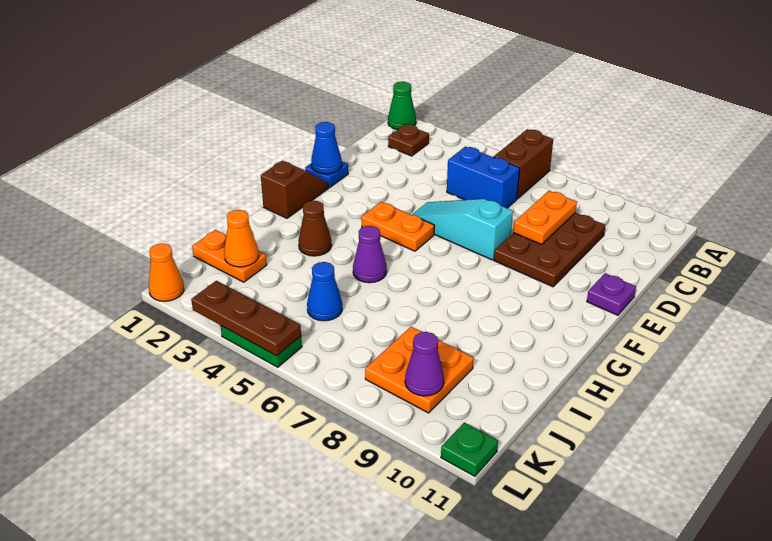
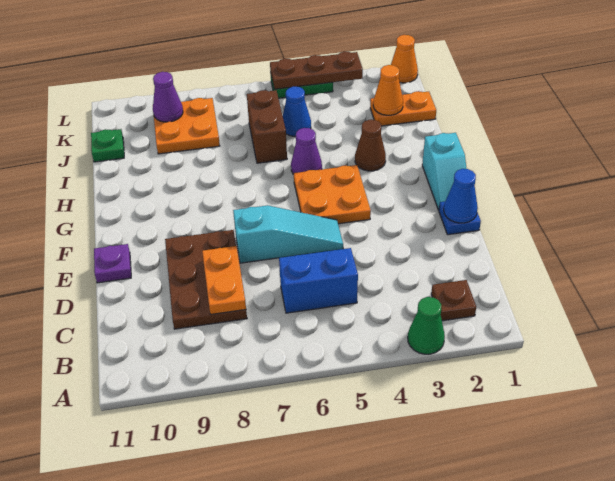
green 1x1 cone [388,82,416,130] -> green 1x1 cone moved to [408,297,445,354]
brown 1x2 brick [494,129,553,199] -> brown 1x2 brick moved to [247,90,287,163]
brown 1x2 slope [261,161,328,218] -> cyan 1x2 slope [422,133,467,210]
orange 1x2 plate [361,202,434,251] -> orange 2x2 plate [294,165,371,224]
green 1x1 plate [441,422,498,476] -> green 1x1 plate moved to [91,129,124,162]

